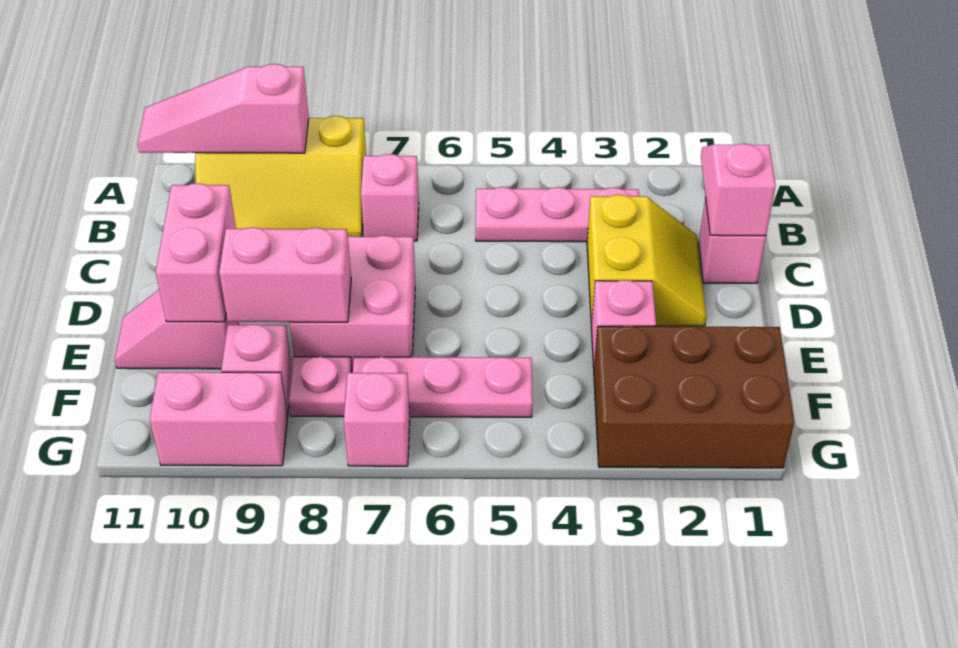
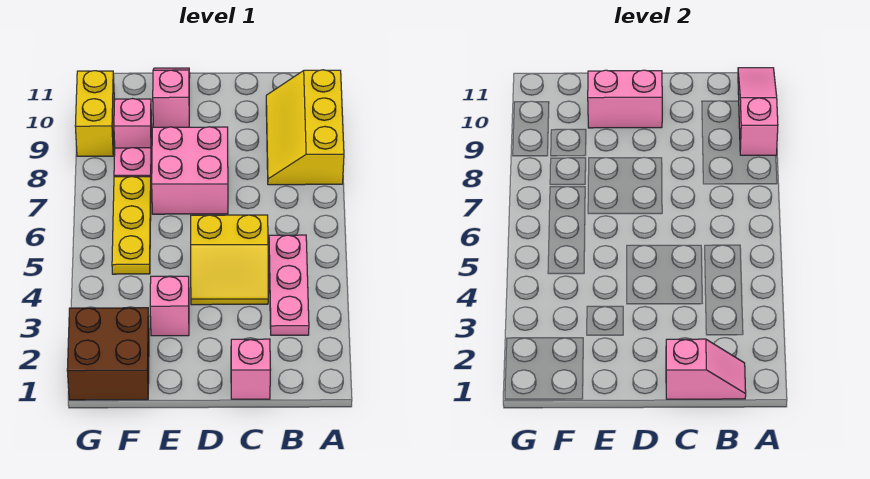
pink 1x1 brick [361,154,419,241] -> none
yellow 2x2 slope [587,195,706,326] -> yellow 2x2 slope moved to [191,215,268,305]
pink 1x2 brick [219,227,351,322] -> none
brown 2x3 brick [594,326,794,468] -> brown 2x2 brick [67,308,149,400]
pink 1x3 plate [353,357,533,417] -> yellow 1x3 plate [112,177,151,274]
pink 1x1 brick [344,373,410,466] -> none
pink 1x2 brick [150,372,288,466] -> yellow 1x2 brick [75,71,114,156]

